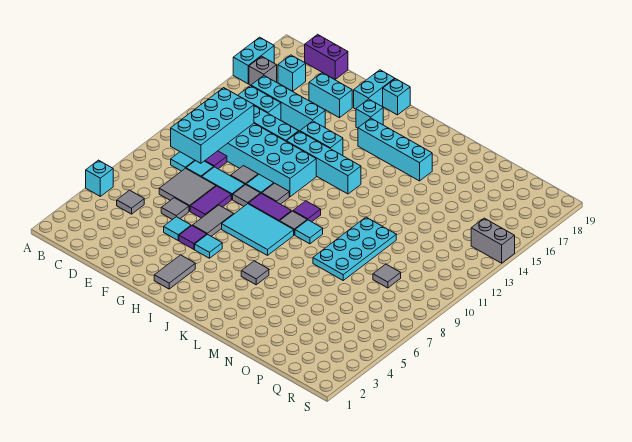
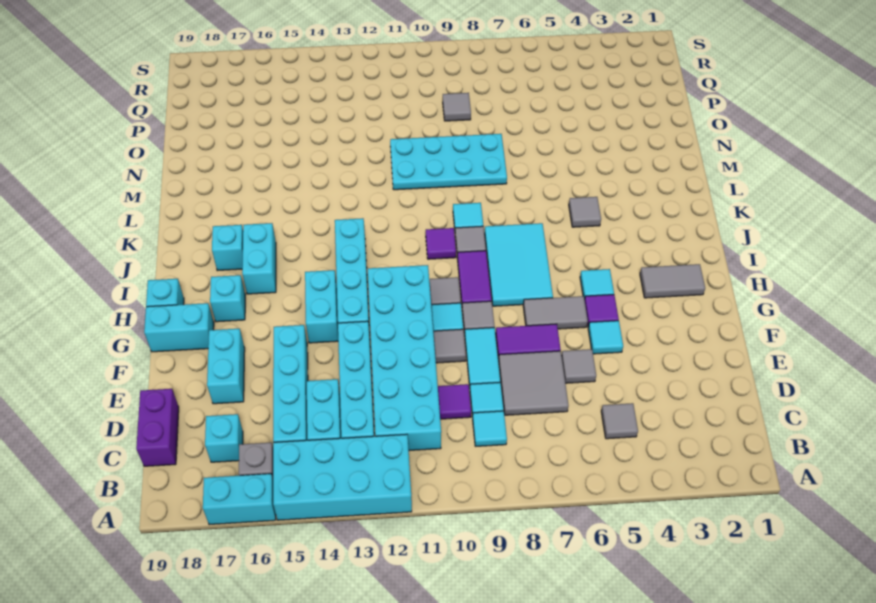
cyan 1x1 brick [86,160,113,196] -> cyan 1x1 brick moved to [212,225,243,271]
cyan 2x4 brick [171,88,254,163] -> cyan 2x4 brick moved to [273,434,412,520]
cyan 1x4 brick [358,118,432,181] -> cyan 1x2 brick [242,223,276,294]
grey 1x2 brick [471,218,515,263] -> none

